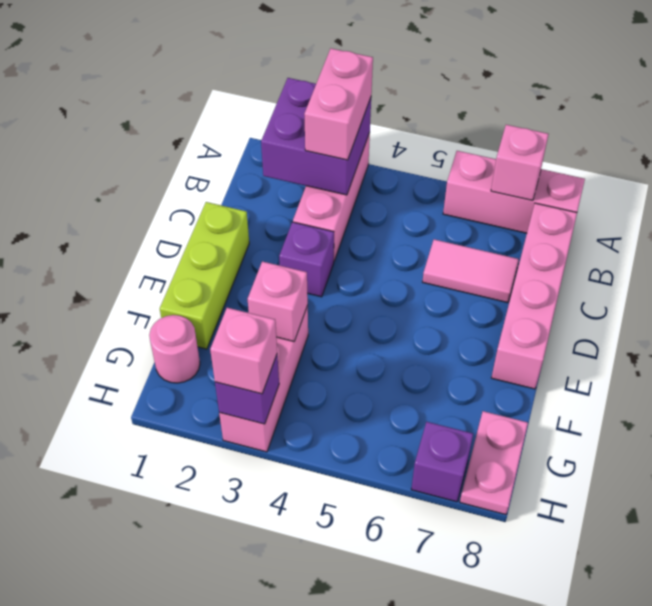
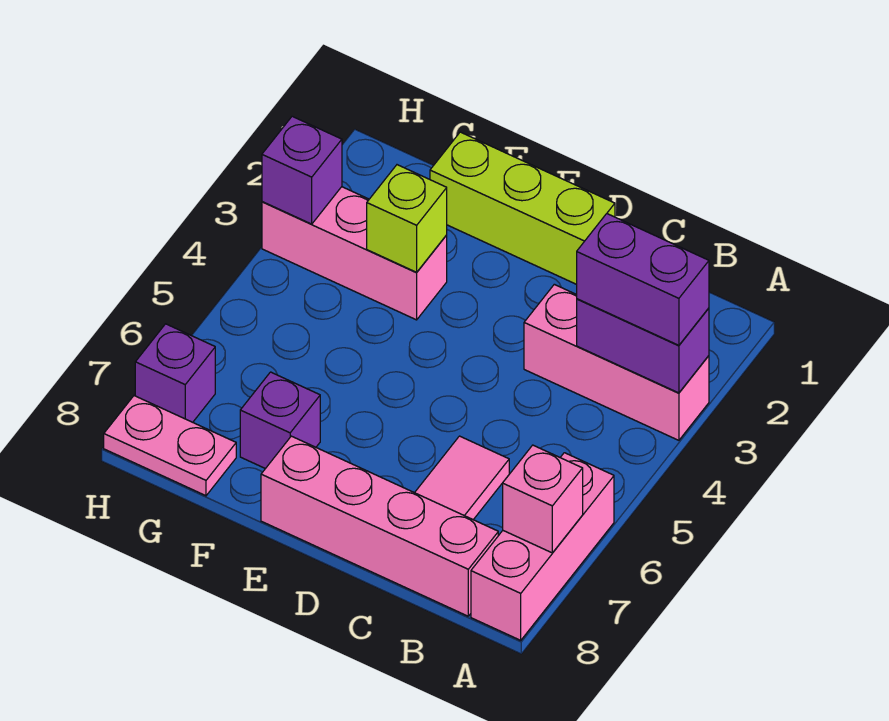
purple 2x2 brick [261,78,371,195] -> purple 1x2 brick [577,299,709,393]
pink 1x2 brick [304,48,373,160] -> purple 1x2 brick [577,214,709,345]
purple 1x1 brick [279,222,334,297] -> purple 1x1 brick moved to [240,372,320,469]
pink 1x1 brick [248,261,308,341] -> lime 1x1 brick [367,165,447,272]
pink 1x1 round brick [149,315,200,383] -> none
pink 1x1 brick [210,308,277,394] -> none

